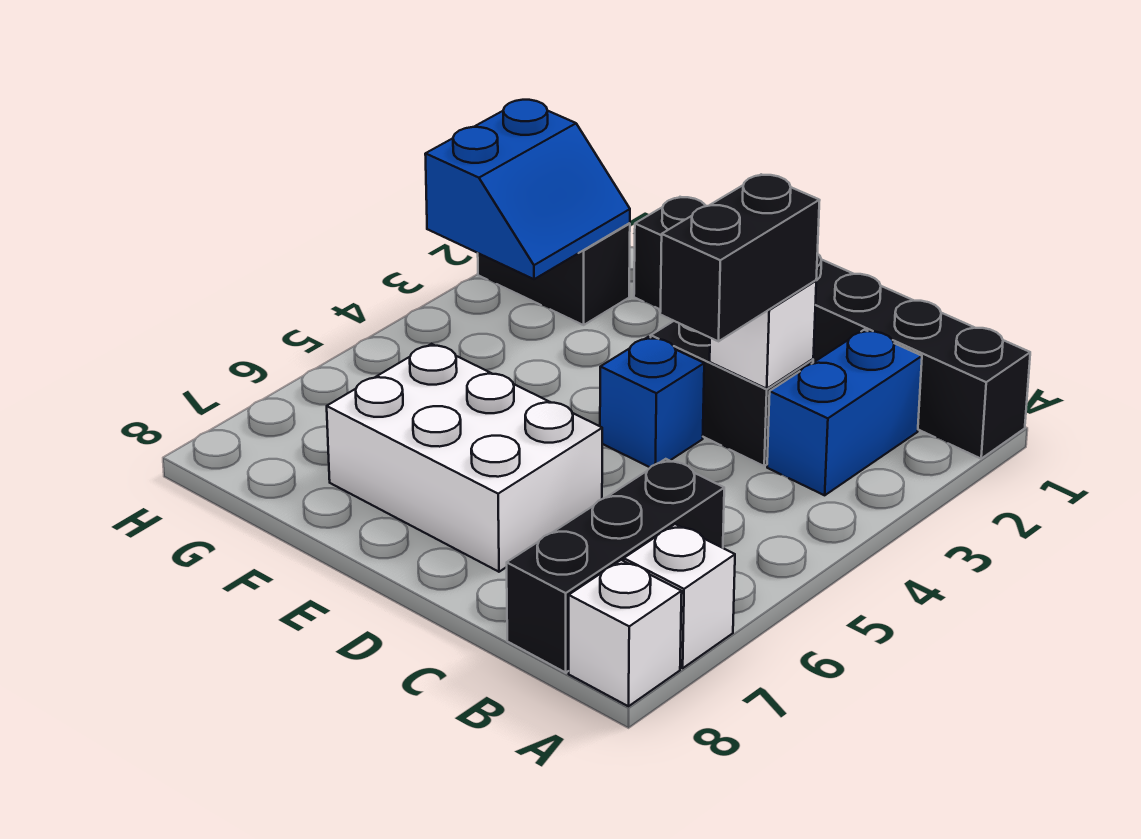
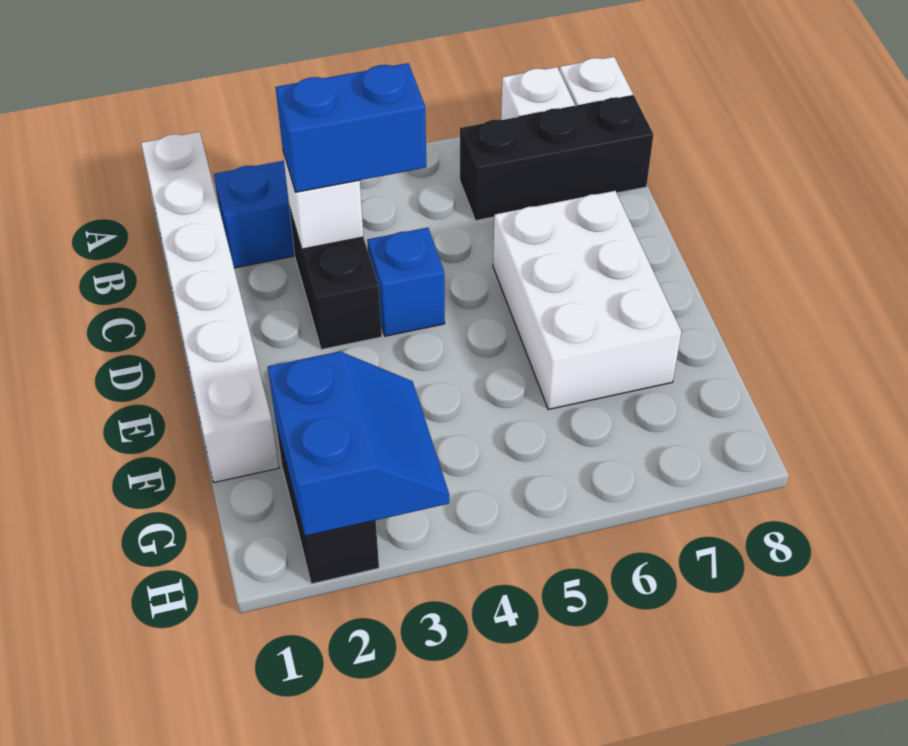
black 1x6 brick [634,197,1030,459] -> white 1x6 brick [141,132,279,482]
black 1x2 brick [660,174,820,341] -> blue 1x2 brick [275,63,426,192]
blue 2x2 slope [425,100,630,279] -> blue 2x2 slope turned to [268,351,449,536]

